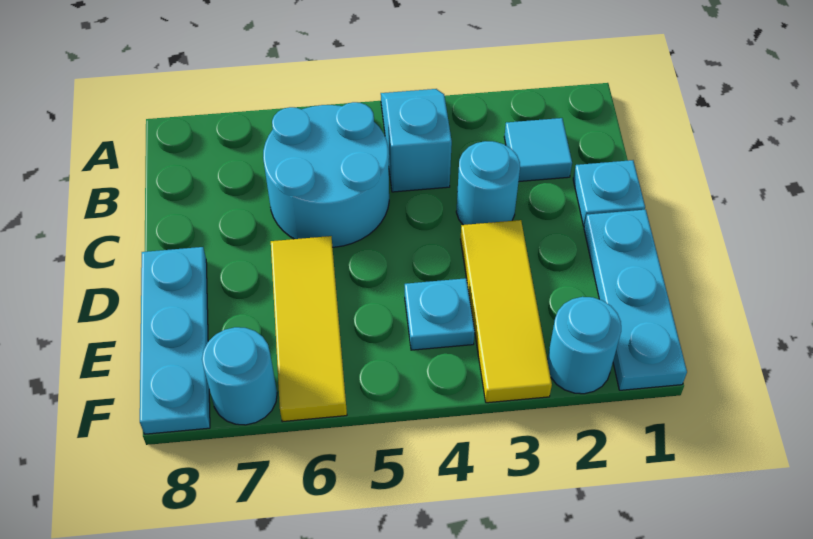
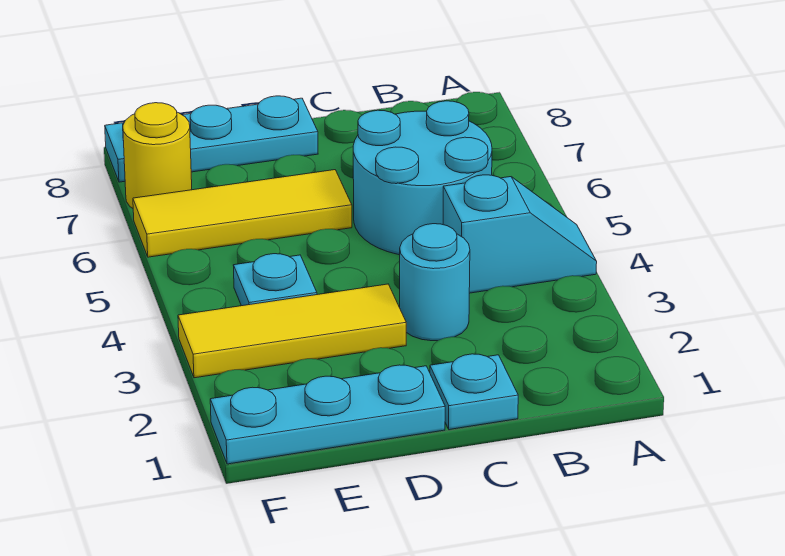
cyan 1x1 tile [504,118,572,181] -> none
cyan 1x1 round brick [547,297,621,394] -> none
cyan 1x1 round brick [202,327,277,425] -> yellow 1x1 round brick [123,103,192,208]

